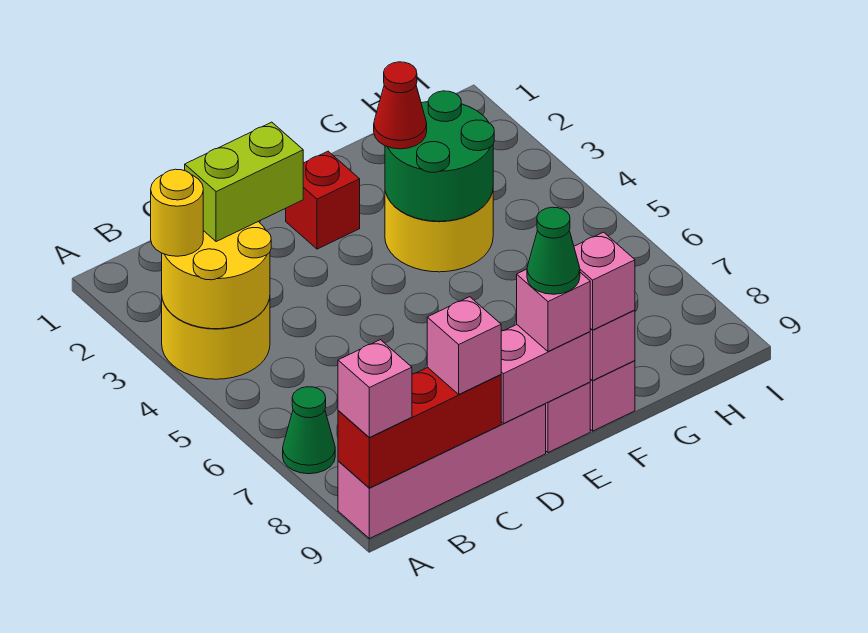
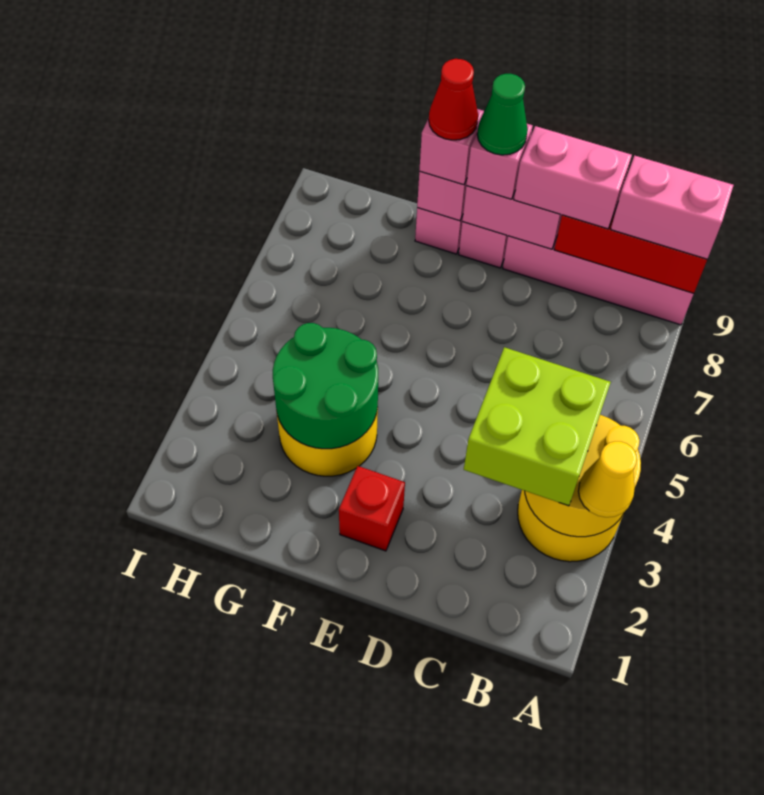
yellow 1x1 round brick [151,169,203,256] -> yellow 1x1 cone [578,441,637,517]
green 1x1 cone [283,387,335,474] -> none
pink 1x1 brick [338,340,412,437] -> pink 1x2 brick [611,156,734,259]
lime 1x2 brick [185,122,303,242] -> lime 2x2 brick [464,347,611,506]
pink 1x1 brick [427,297,501,394] -> pink 1x2 brick [514,126,632,229]
red 1x1 cone [374,62,427,149] -> red 1x1 cone moved to [429,59,478,140]

